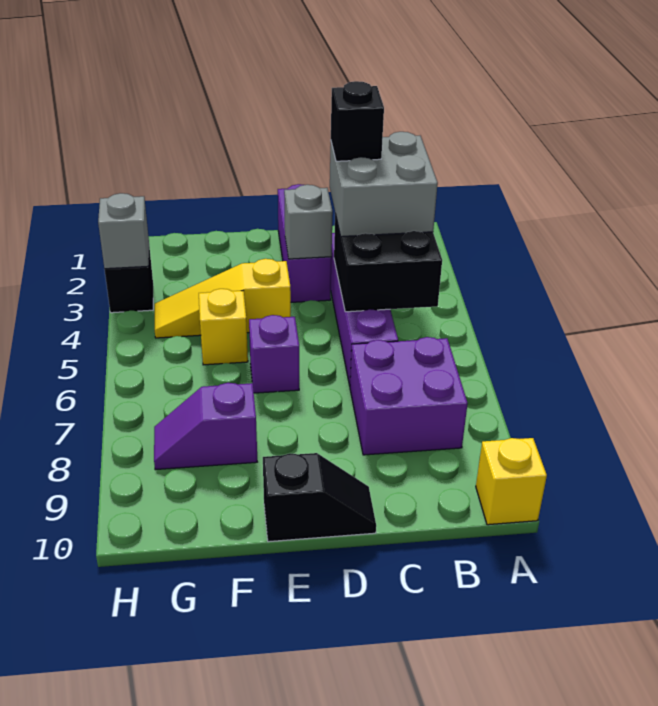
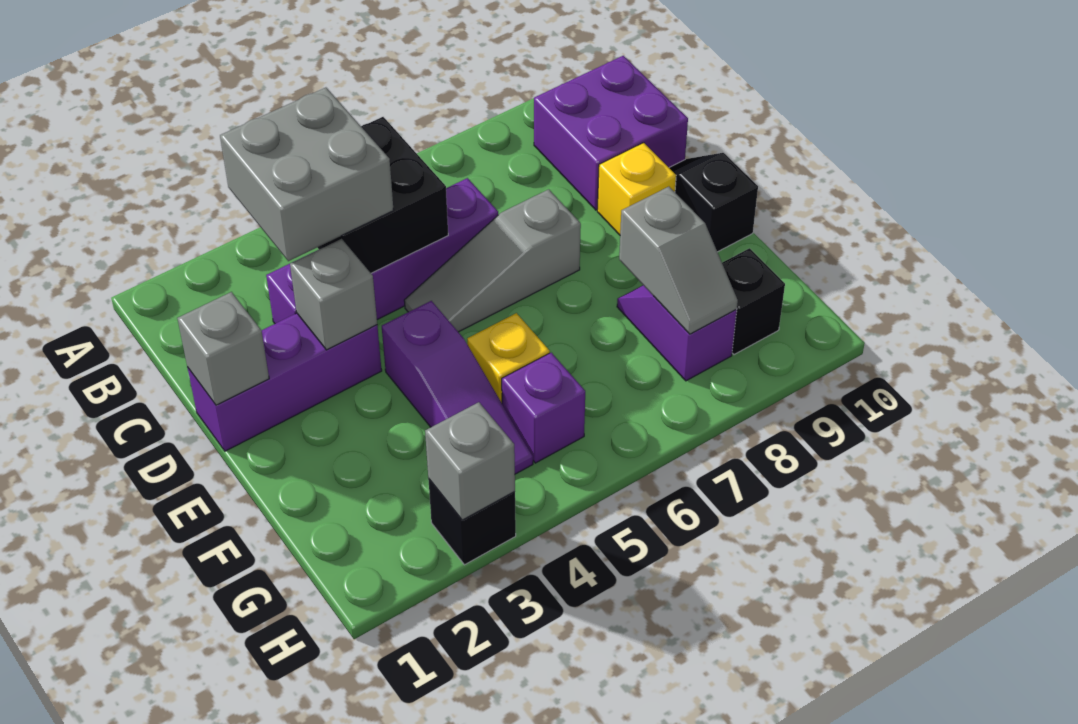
yellow 1x1 brick [476,438,547,525] -> yellow 1x1 brick moved to [597,143,676,235]
purple 2x2 brick [350,337,468,455] -> purple 2x2 brick moved to [534,56,688,210]
black 1x1 brick [331,81,384,161] -> black 1x1 brick moved to [722,248,785,355]
none -> grey 1x1 brick [177,292,269,405]
none -> grey 1x3 slope [404,189,581,332]
yellow 1x3 slope [155,259,291,338] -> purple 1x3 slope [382,301,533,474]
purple 1x1 brick [249,315,299,393] -> purple 1x1 brick moved to [502,353,585,463]
purple 1x2 slope [154,383,257,470] -> purple 1x2 slope turned to [617,285,737,381]
none -> grey 1x2 slope [619,187,738,334]

